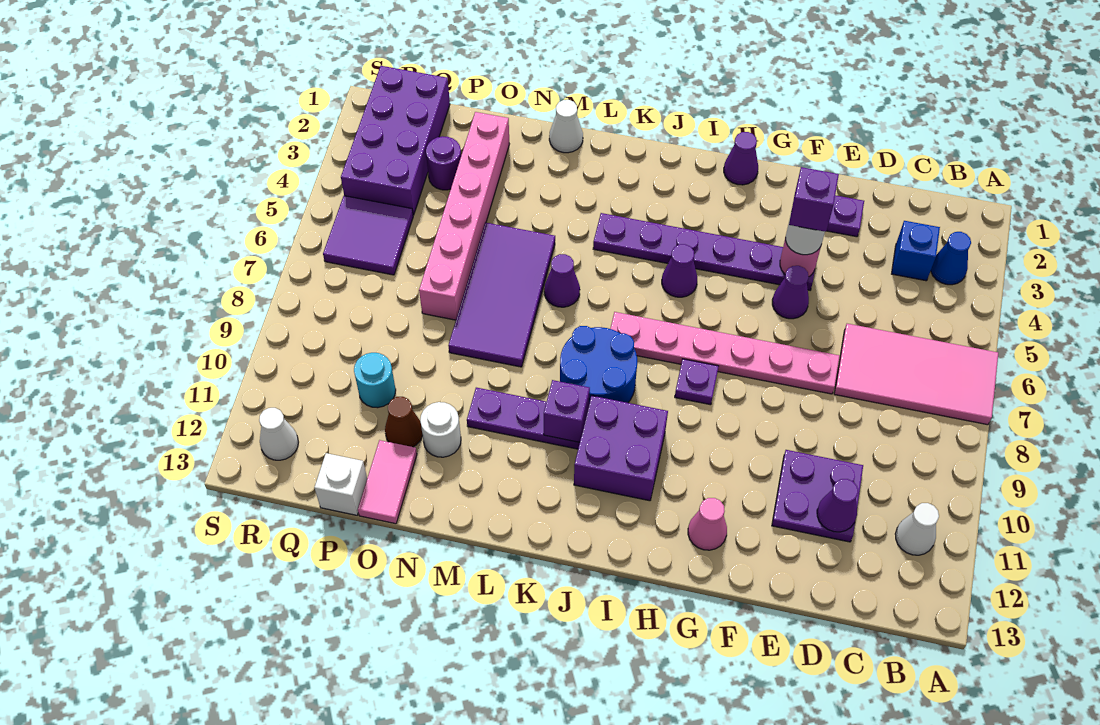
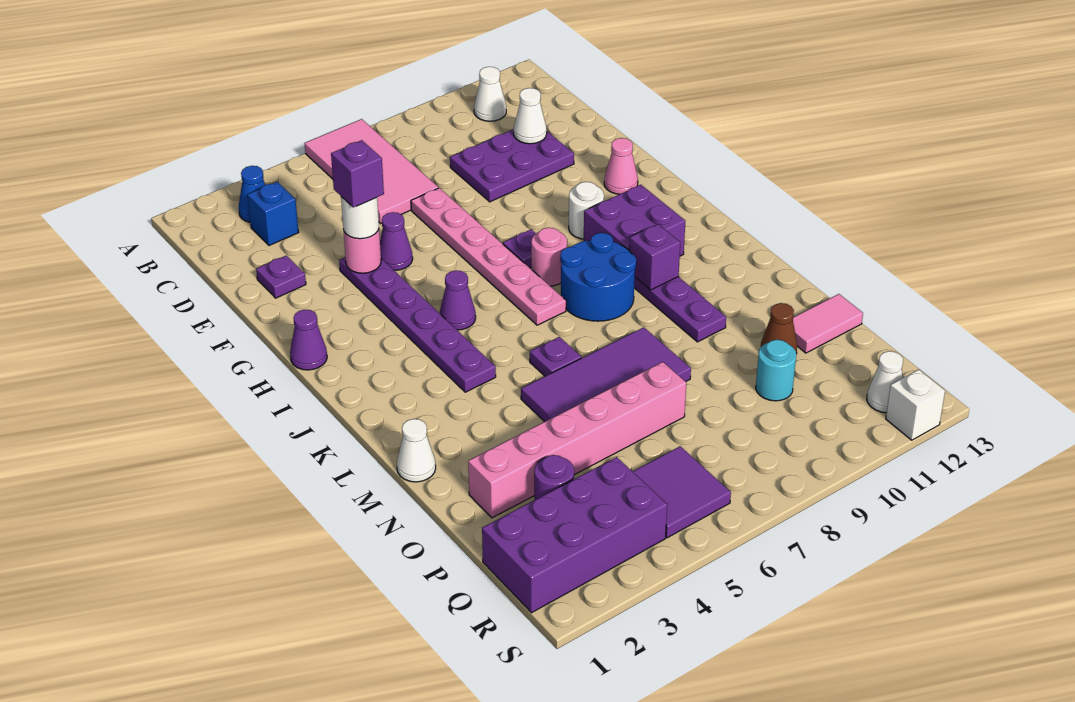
purple 2x2 plate [772,450,863,542] -> purple 2x3 plate [450,129,574,202]
purple 1x1 cone [817,479,858,532] -> white 1x1 cone [514,88,547,144]
none -> pink 1x1 round brick [531,228,567,286]
purple 1x1 cone [544,254,580,307] -> purple 1x1 plate [530,337,581,376]
white 1x1 round brick [420,402,461,457] -> white 1x1 round brick moved to [569,182,604,239]
white 1x1 brick [314,453,367,515] -> white 1x1 brick moved to [886,369,945,440]

